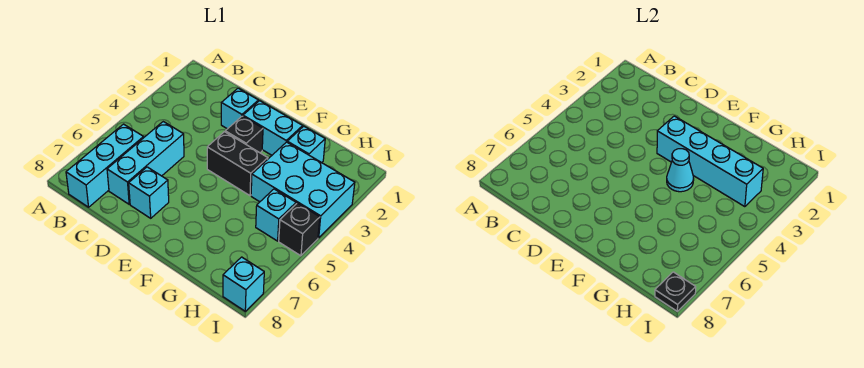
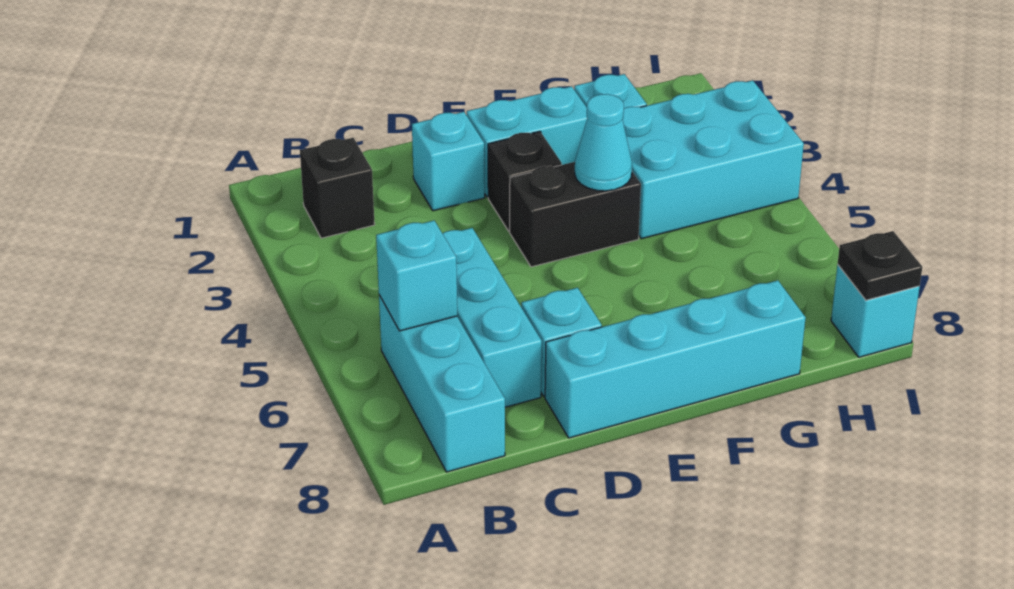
cyan 1x4 brick [657,116,763,207] -> cyan 1x4 brick moved to [545,280,806,438]
cyan 1x1 brick [256,189,296,241] -> cyan 1x1 brick moved to [376,221,457,331]
black 1x1 brick [279,203,320,256] -> black 1x1 brick moved to [300,138,375,238]

